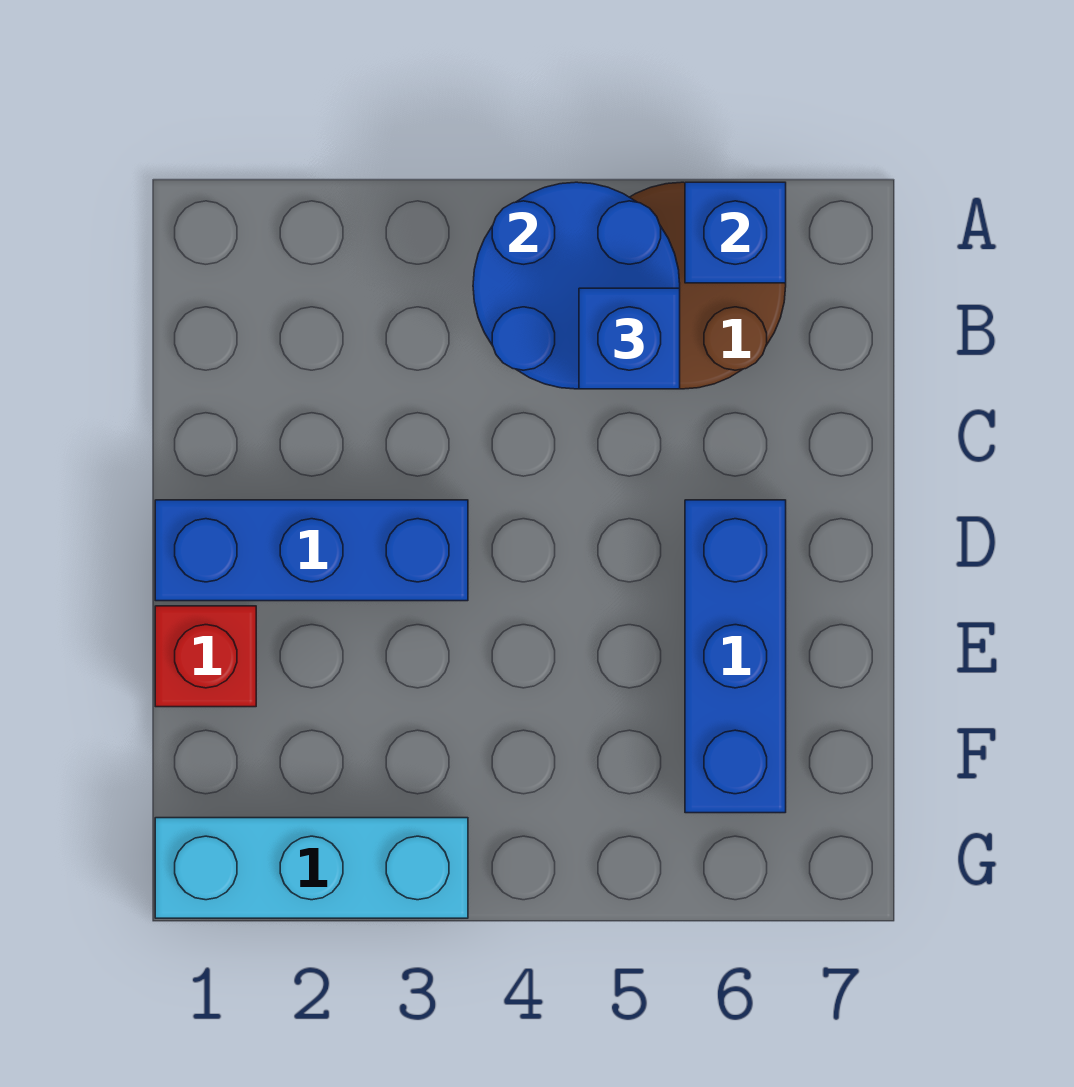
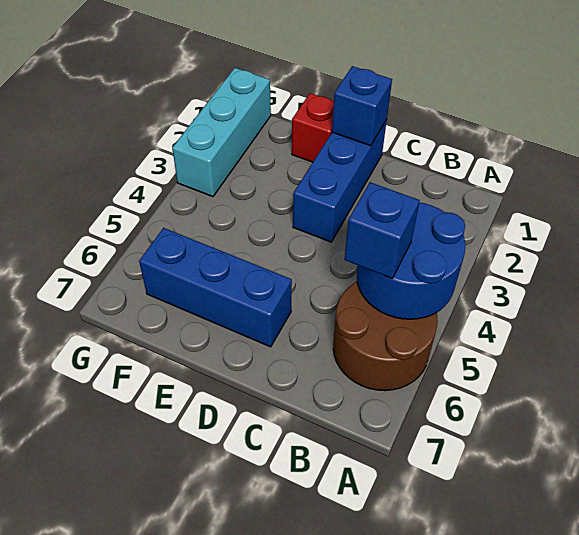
blue 1x1 brick [685,182,786,283] -> blue 1x1 brick moved to [332,66,392,146]

